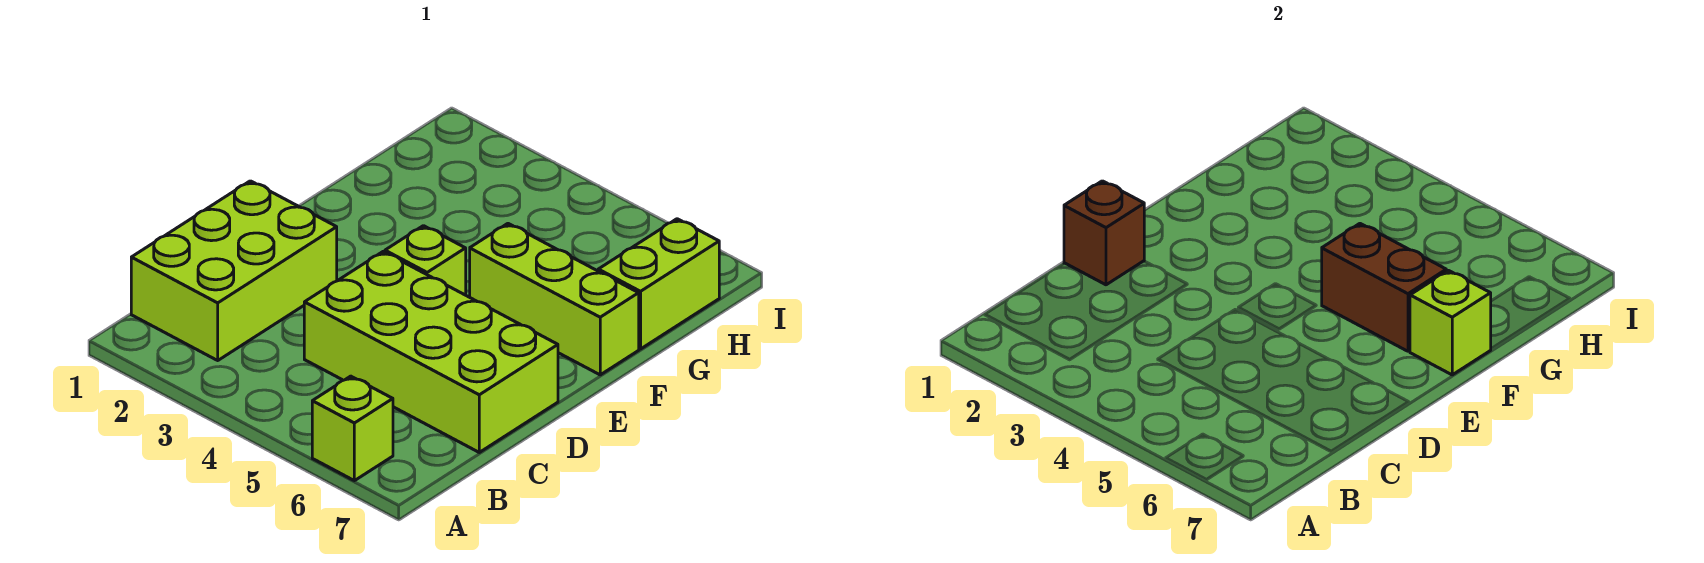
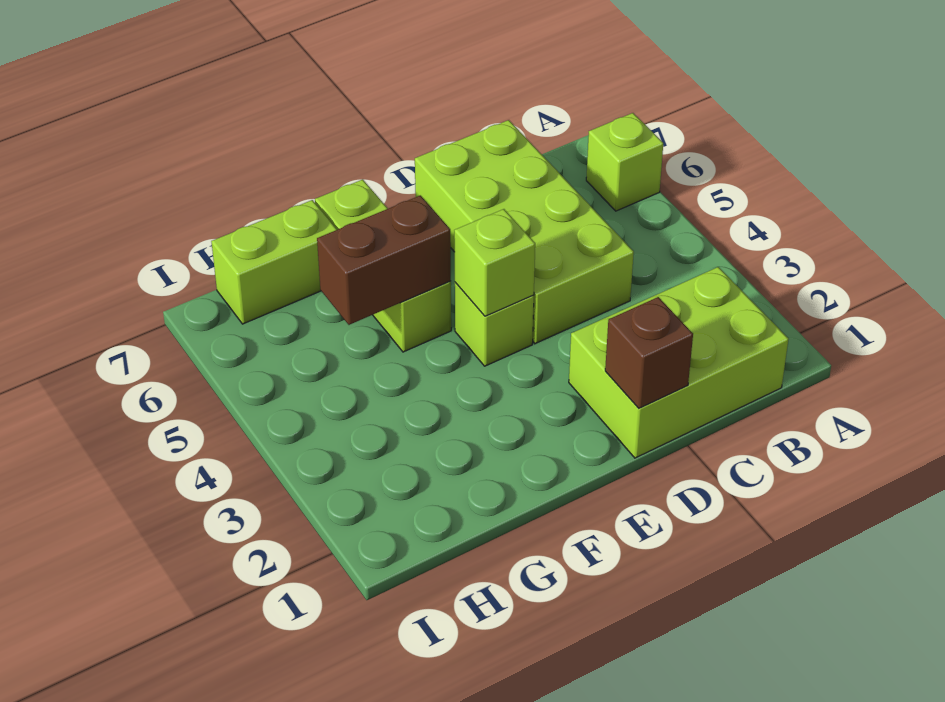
brown 1x2 brick [1322,224,1446,351] -> brown 1x2 brick turned to [317,195,451,325]
lime 1x1 brick [1410,271,1491,375] -> lime 1x1 brick moved to [454,209,535,316]

